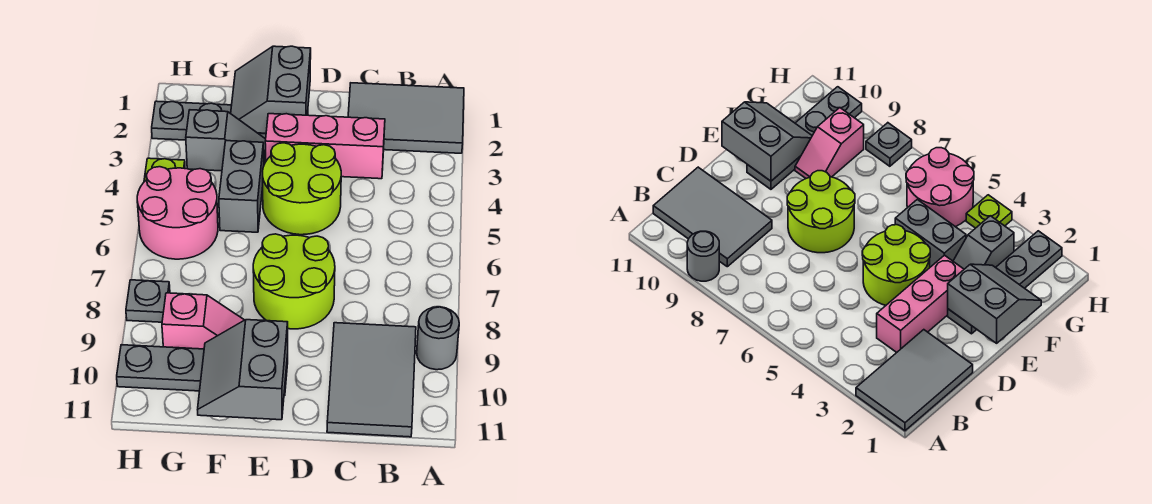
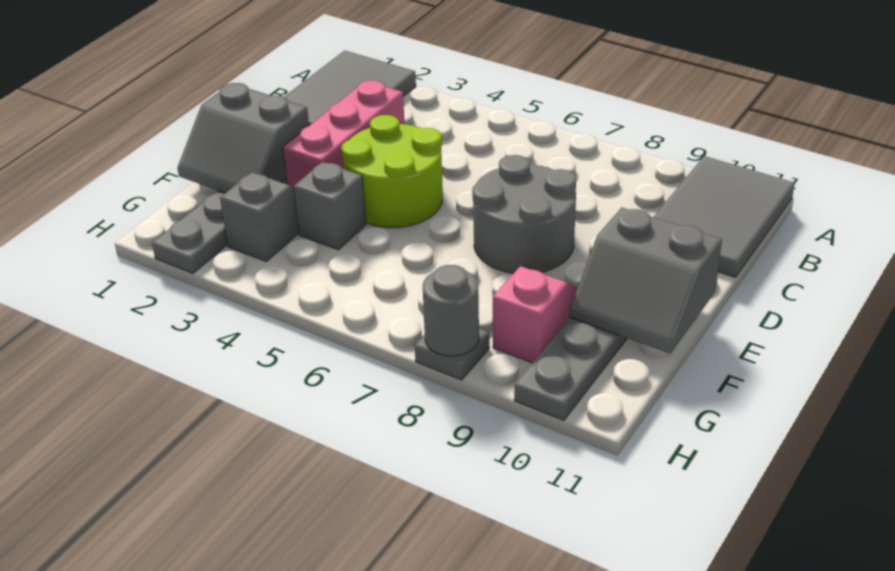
grey 1x1 round brick [417,307,459,370] -> grey 1x1 round brick moved to [423,265,479,356]
grey 2x3 tile [327,323,416,437] -> grey 2x3 tile turned to [653,156,795,277]
lime 2x2 round brick [253,234,335,329] -> grey 2x2 round brick [472,155,576,273]
grey 1x2 brick [219,141,264,232] -> grey 1x1 brick [294,162,366,250]
pink 2x2 round brick [137,167,218,259] -> none
lime 1x1 plate [144,158,185,182] -> none

